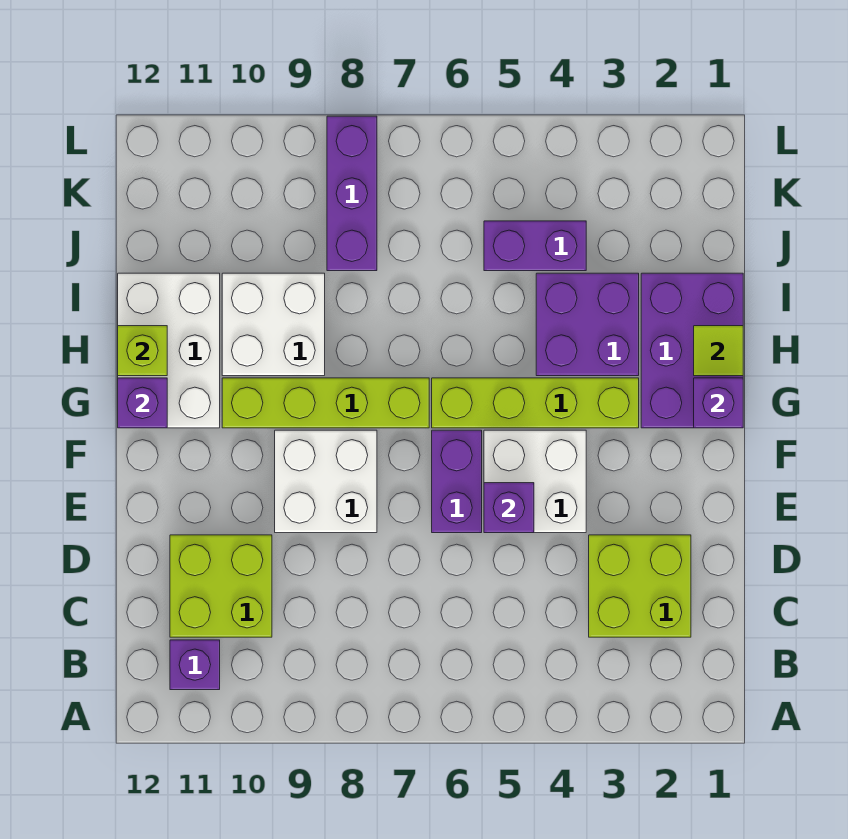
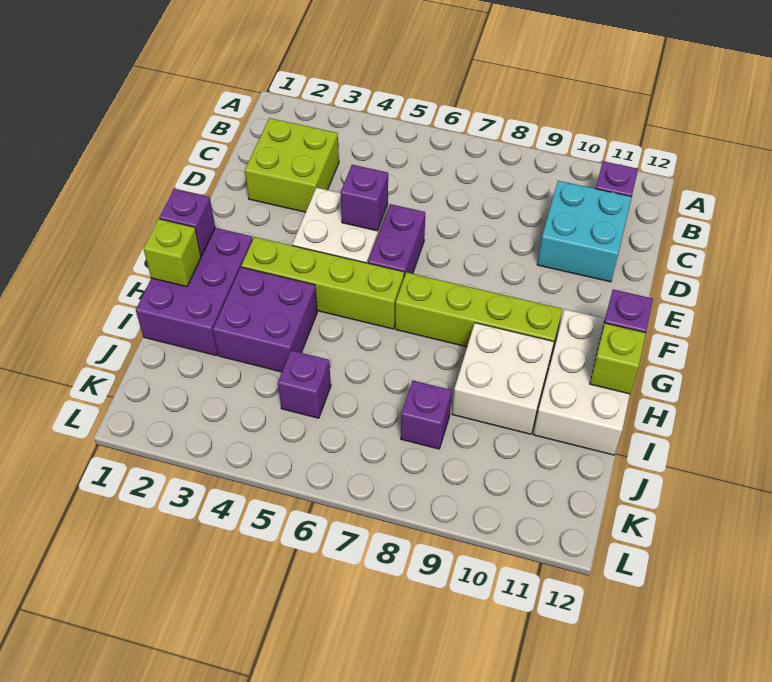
lime 2x2 brick [170,535,272,637] -> cyan 2x2 brick [537,181,632,282]
white 2x2 brick [275,430,377,533] -> none
lime 1x1 tile [694,326,743,376] -> lime 1x1 brick [143,219,201,287]
purple 1x2 brick [484,221,586,271] -> purple 1x1 brick [278,350,331,418]
purple 1x3 brick [327,116,377,271] -> purple 1x1 brick [401,381,452,449]

